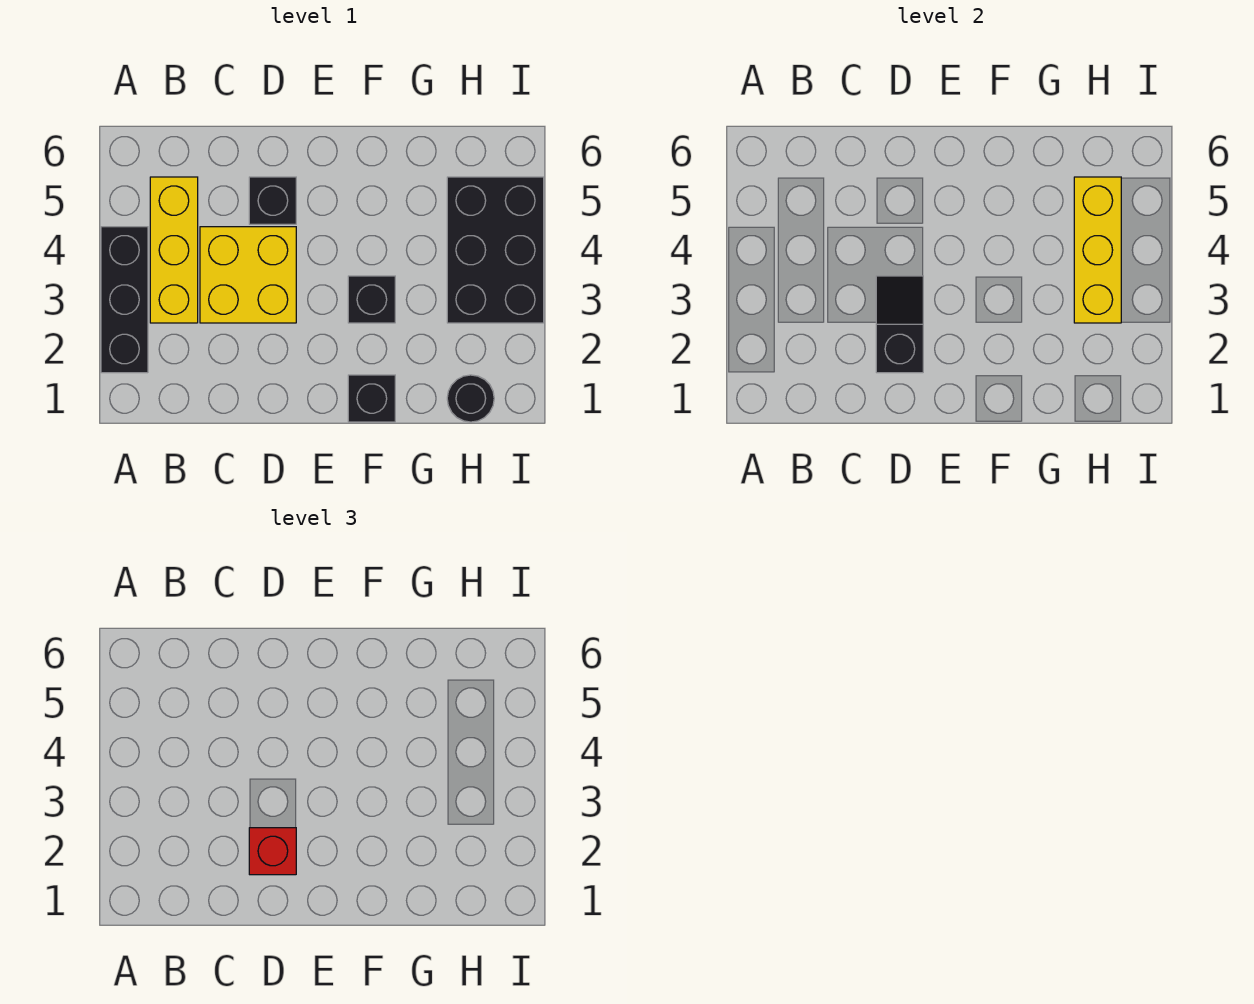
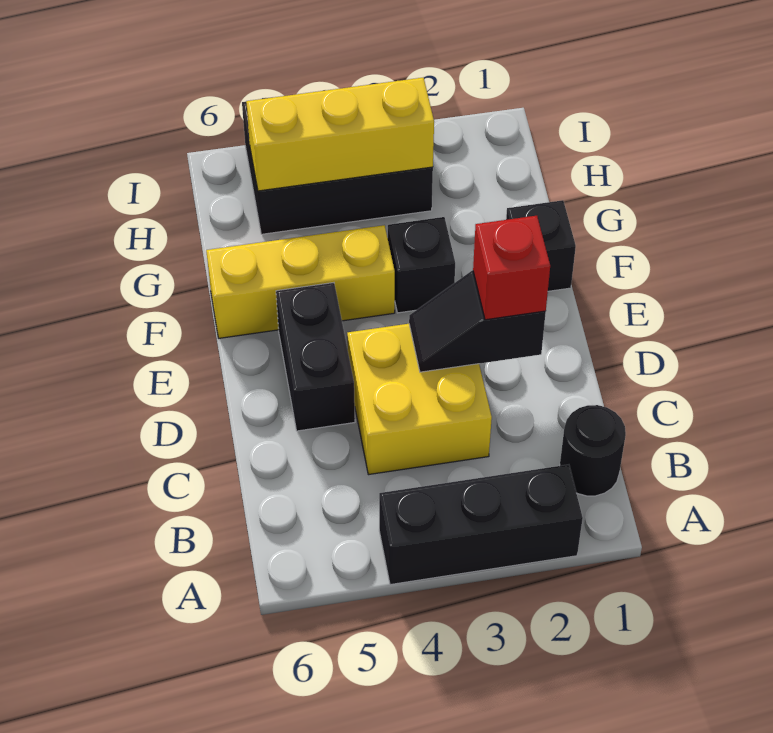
yellow 1x3 brick [150,177,198,323] -> yellow 1x3 brick moved to [206,225,395,338]
black 1x1 brick [249,177,296,224] -> black 1x2 brick [276,283,355,431]
black 1x1 round brick [447,375,494,422] -> black 1x1 round brick moved to [560,405,626,496]

